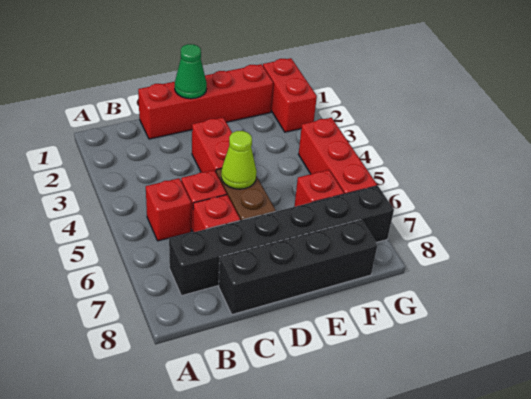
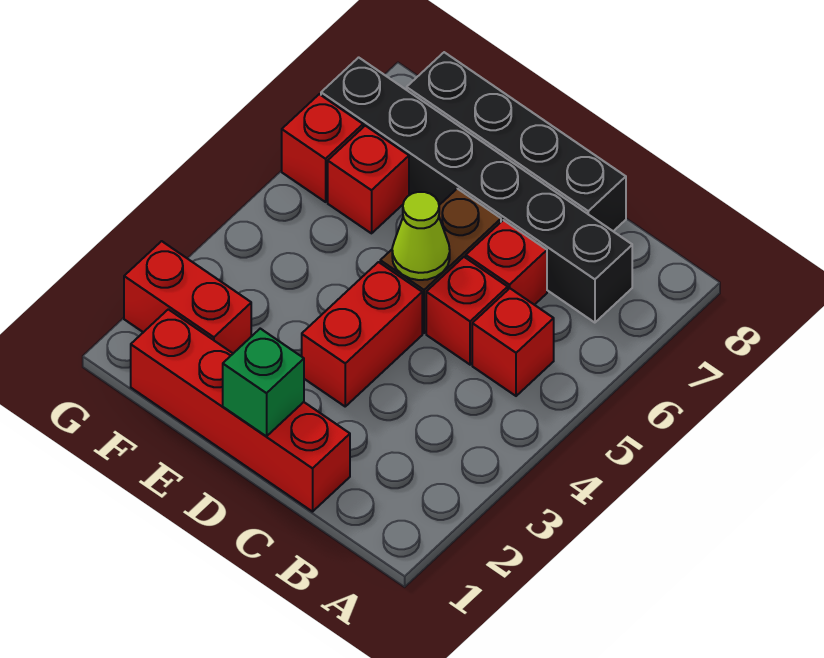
green 1x1 cone [175,44,207,99] -> green 1x1 brick [223,329,304,436]
red 1x2 brick [263,58,317,132] -> red 1x2 brick turned to [124,241,251,353]
red 1x3 brick [298,118,377,194] -> red 1x1 brick [282,94,363,202]

